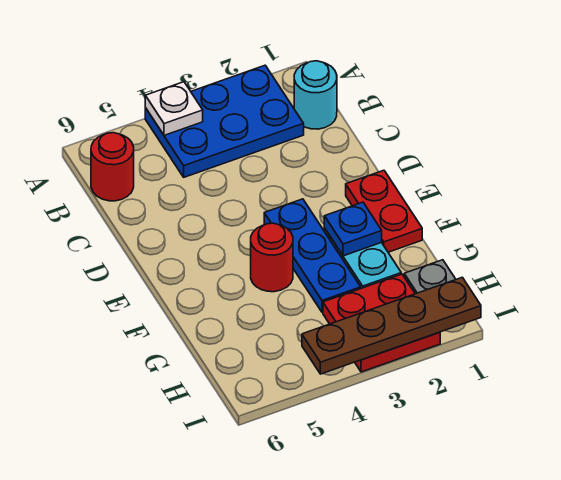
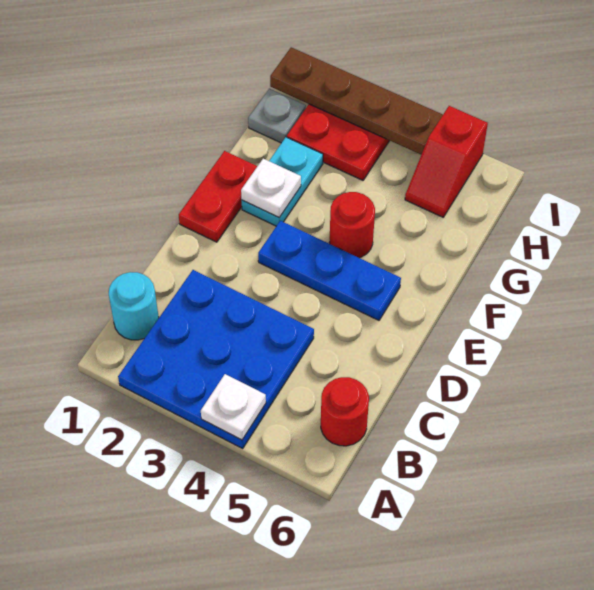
blue 2x3 plate [145,65,304,177] -> blue 3x3 plate [118,270,314,448]
blue 1x3 plate [264,199,361,312] -> blue 1x3 plate turned to [258,221,401,320]
blue 1x1 plate [324,202,382,256] -> white 1x1 plate [241,159,301,217]
none -> red 1x2 slope [405,106,488,217]

